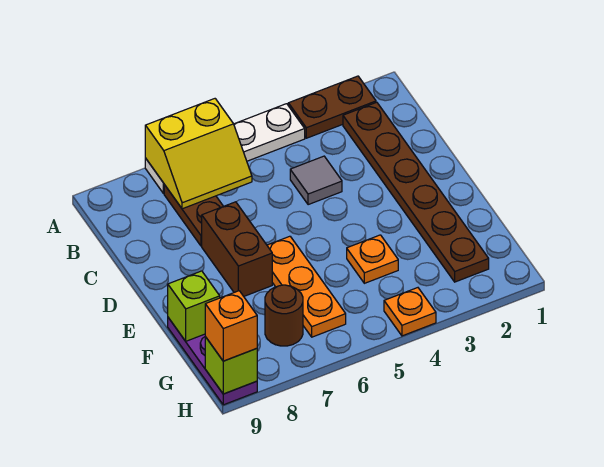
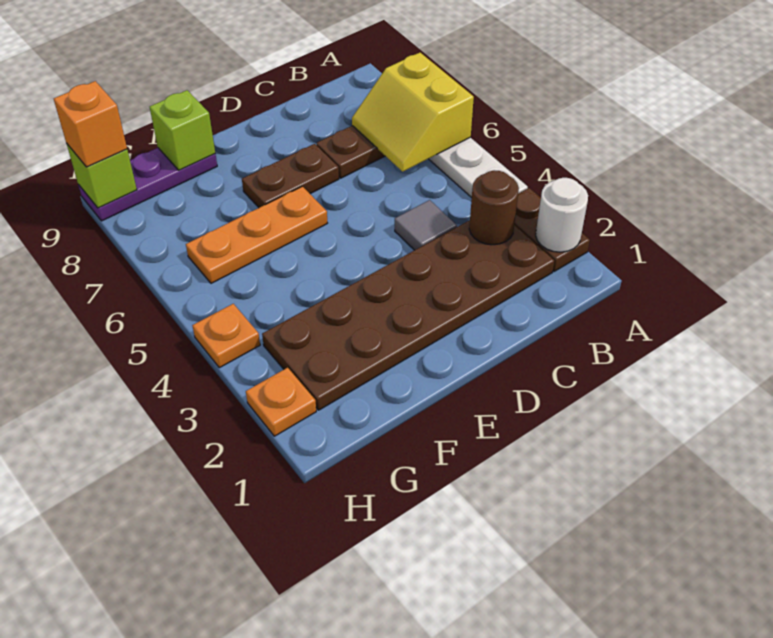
none -> white 1x1 round brick [536,178,588,252]
brown 1x6 plate [343,102,489,282] -> brown 2x6 plate [262,220,554,410]
brown 1x2 brick [202,202,272,296] -> brown 1x2 plate [242,144,339,208]
orange 1x1 plate [347,235,398,283] -> orange 1x1 plate moved to [246,368,316,436]
brown 1x1 round brick [265,285,303,346] -> brown 1x1 round brick moved to [469,170,519,245]

